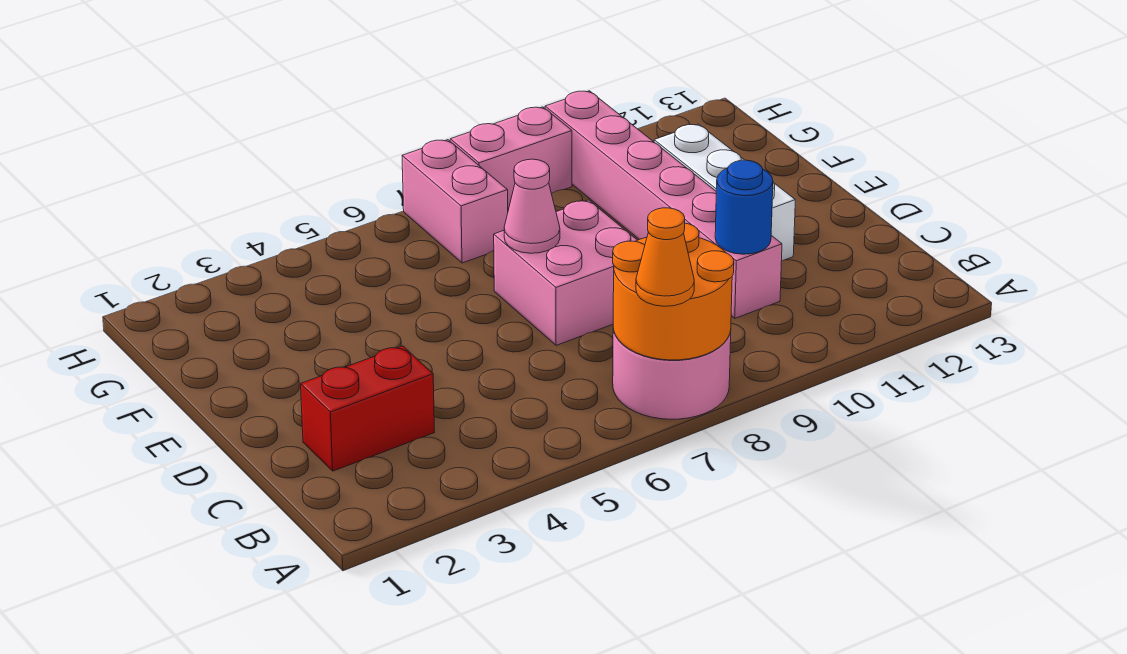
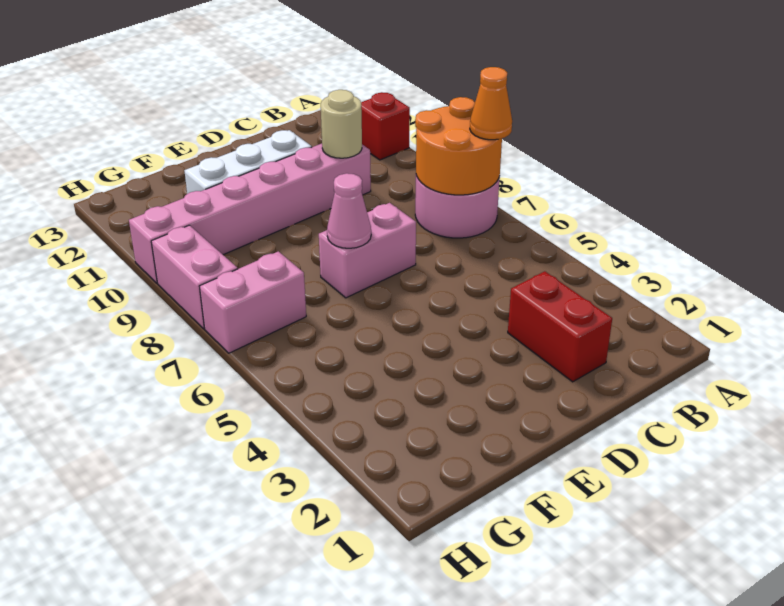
none -> red 1x1 brick [361,92,410,160]
blue 1x1 round brick [715,160,773,254] -> tan 1x1 round brick [321,90,362,158]
pink 2x2 brick [494,200,637,345] -> pink 1x2 brick [319,203,416,298]

